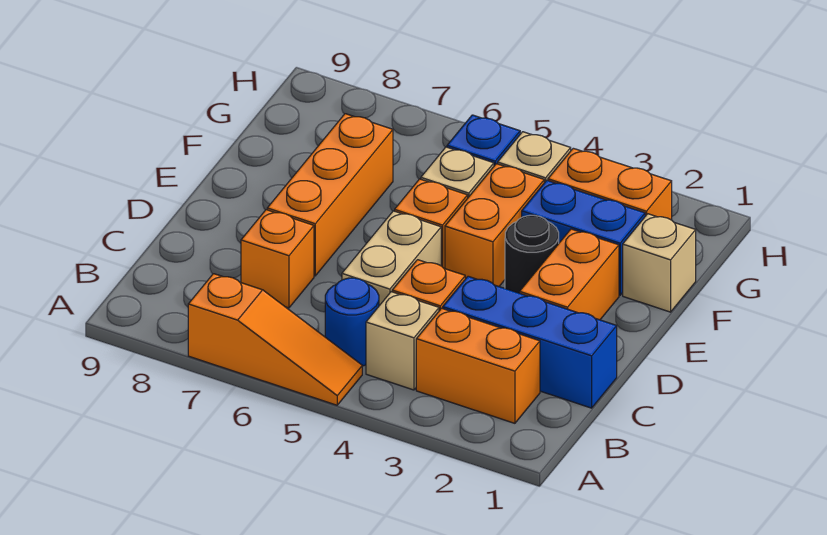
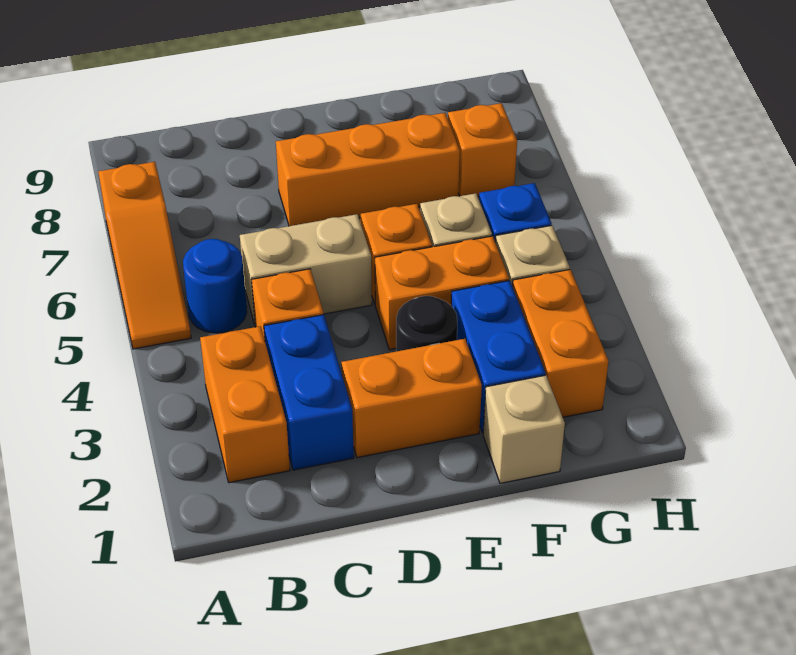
tan 1x1 brick [366,292,439,390] -> none
blue 1x3 brick [443,276,617,408] -> blue 1x2 brick [264,315,354,470]
orange 1x1 brick [241,210,314,308] -> orange 1x1 brick moved to [448,103,517,197]

